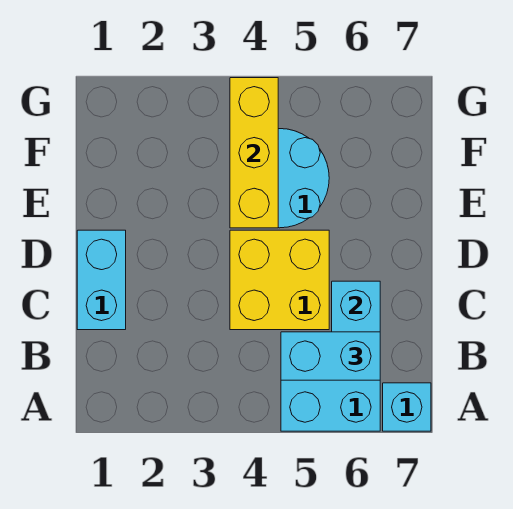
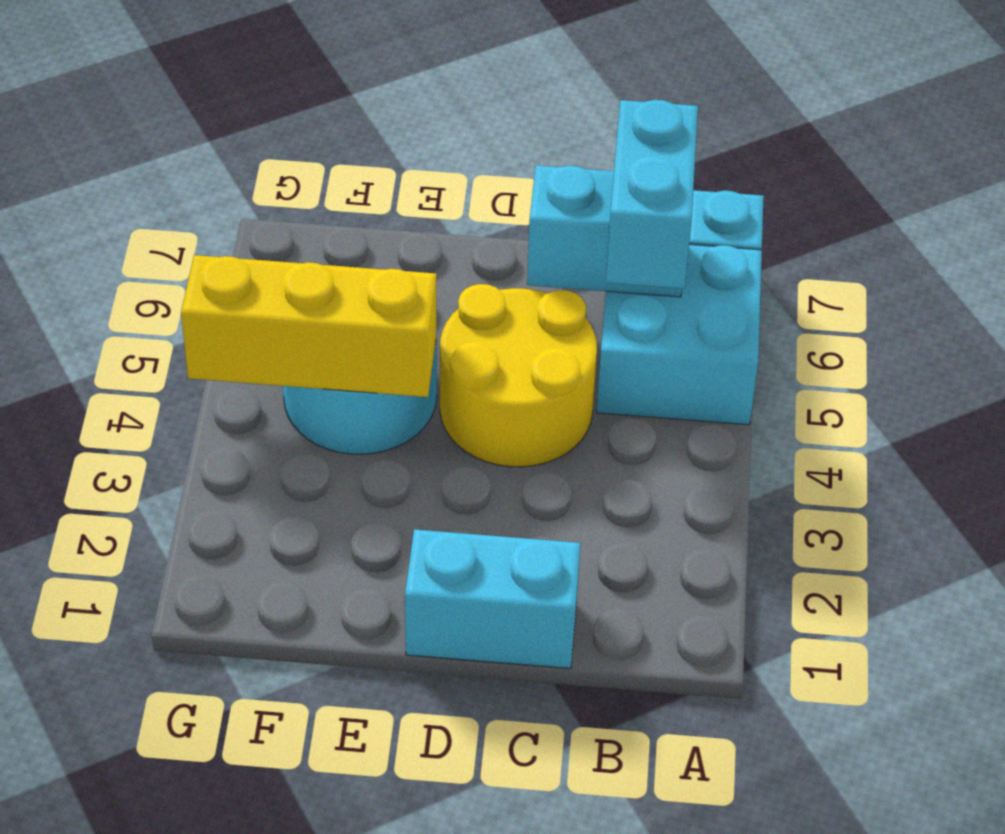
yellow 2x2 brick [230,230,329,330] -> yellow 2x2 round brick [440,284,597,467]

